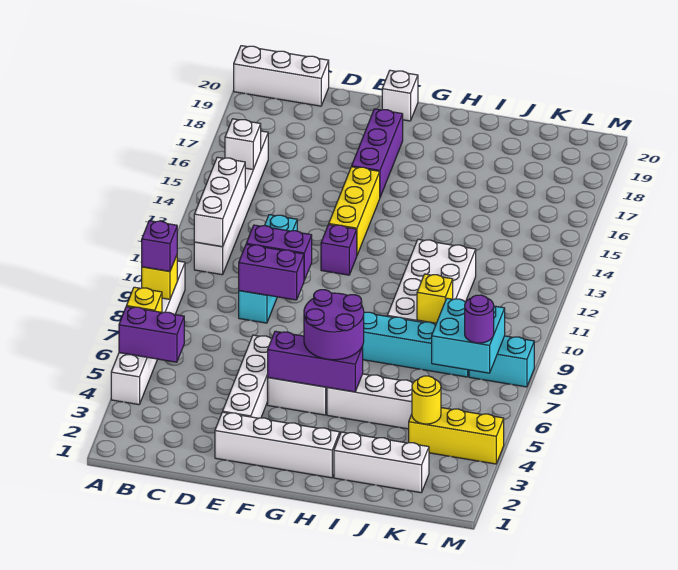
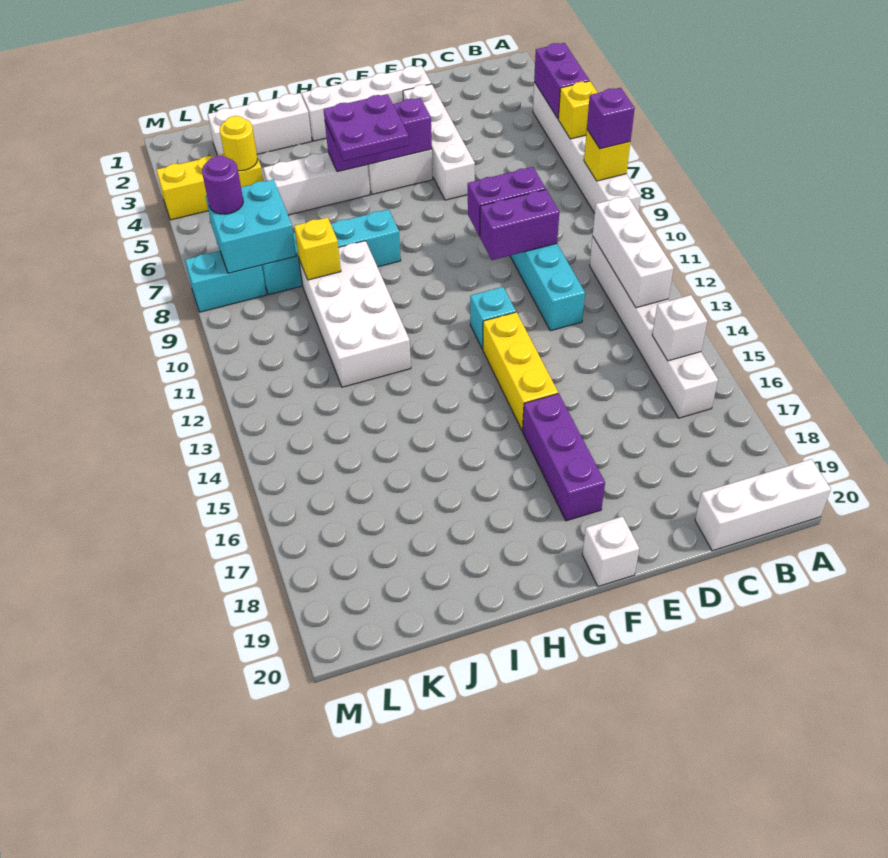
purple 1x2 brick [119,307,184,362] -> purple 1x2 brick turned to [534,43,589,119]
purple 1x1 brick [321,225,357,275] -> cyan 1x1 brick [470,287,516,349]
purple 2x2 round brick [304,290,364,360] -> purple 2x2 plate [324,94,409,161]

